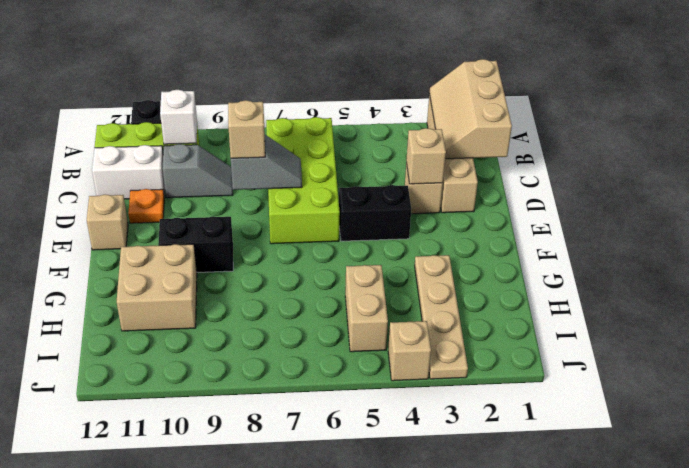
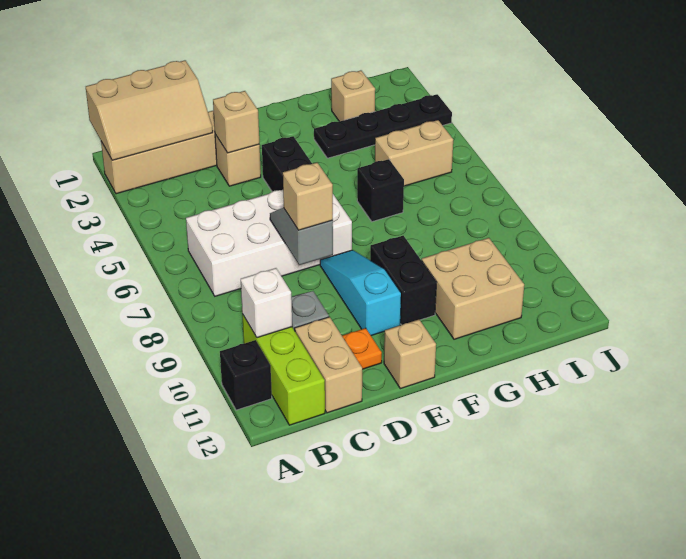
lime 2x4 brick [266,117,340,244] -> white 2x4 brick [186,190,352,296]
white 1x2 brick [92,145,165,199] -> tan 1x2 brick [295,317,362,413]
none -> cyan 1x3 slope [320,250,401,336]
tan 1x4 plate [415,255,468,379] -> black 1x4 plate [314,94,452,158]
none -> black 1x1 brick [357,159,404,222]
tan 1x1 brick [388,321,431,381] -> tan 1x1 brick moved to [331,70,375,122]

